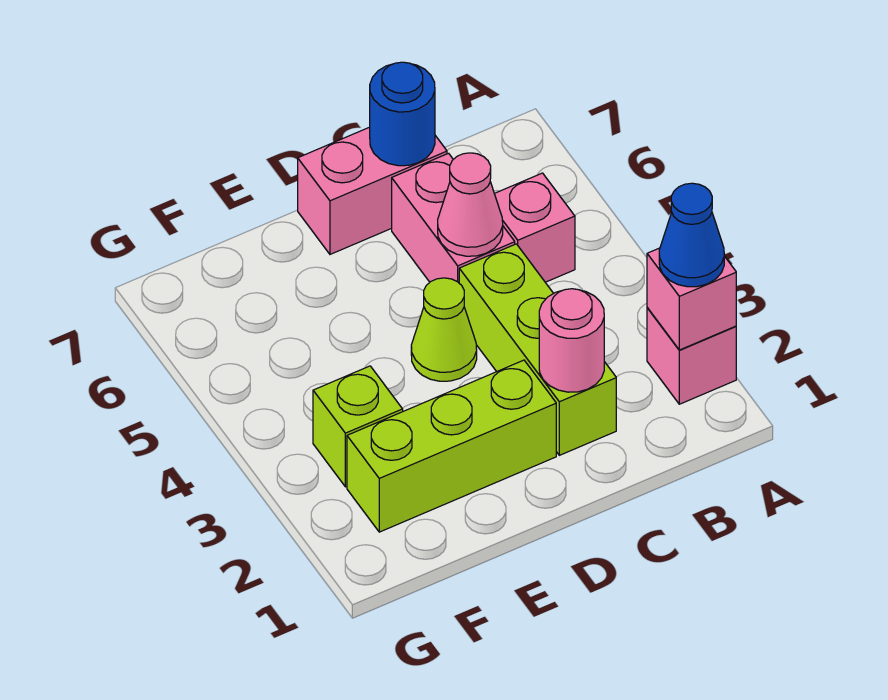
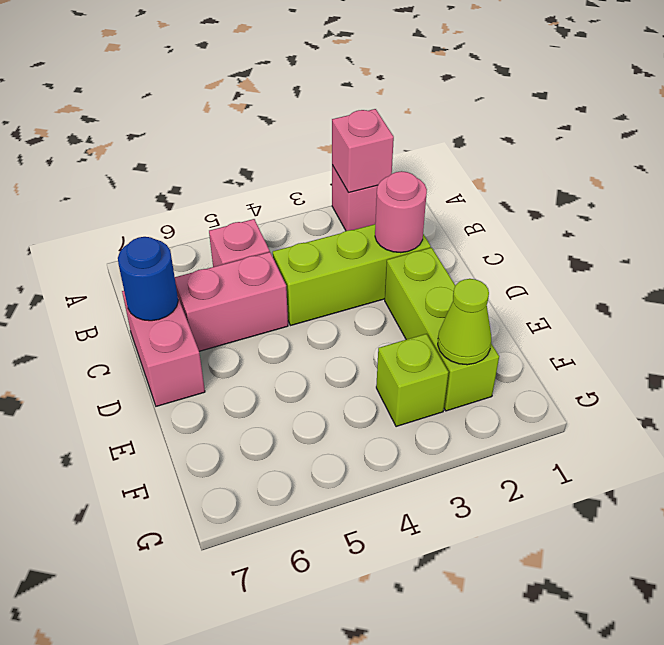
blue 1x1 cone [659,183,724,287] -> none
pink 1x1 cone [438,153,503,256] -> none
lime 1x1 cone [411,278,477,381] -> lime 1x1 cone moved to [438,279,491,365]

